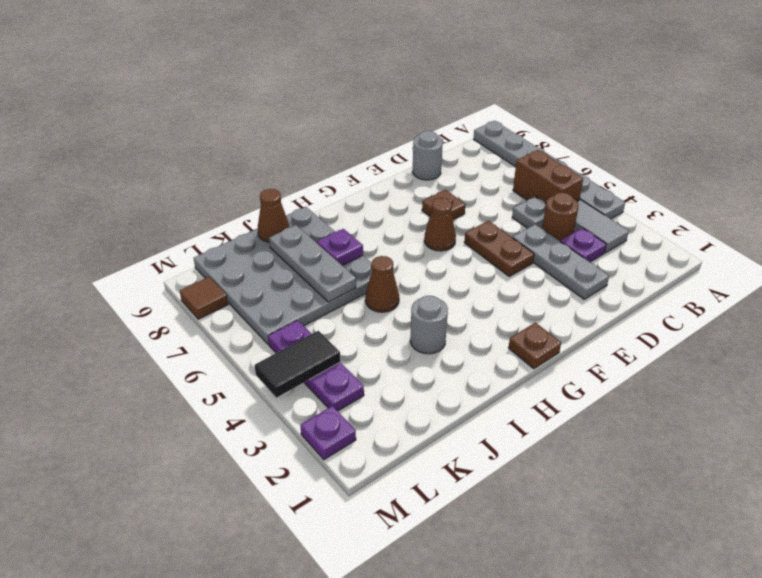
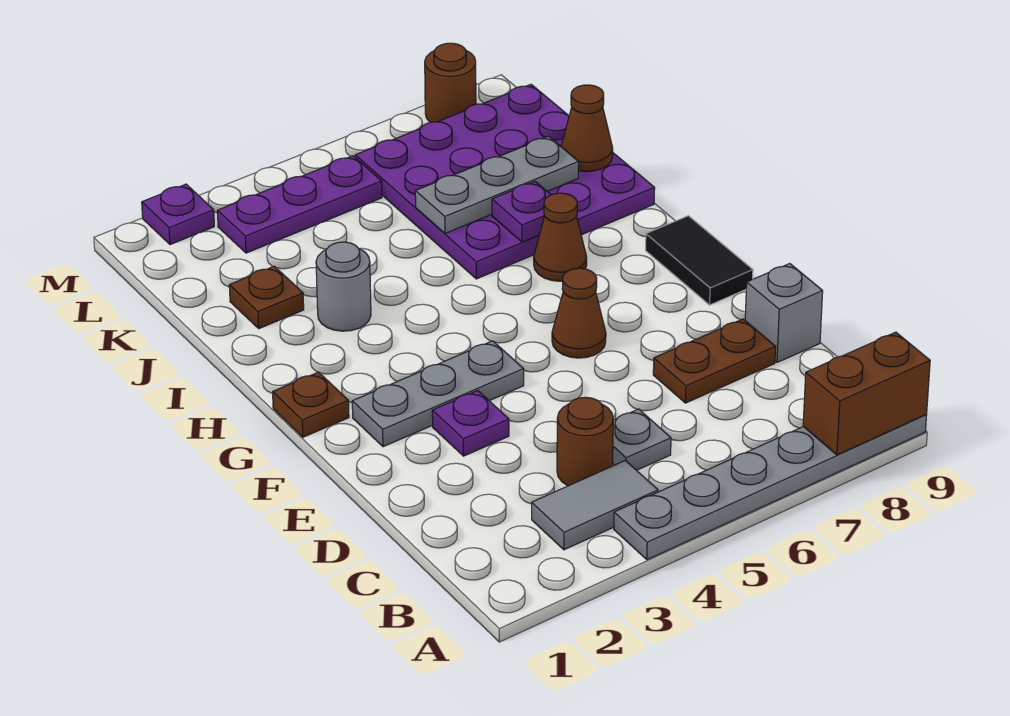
brown 1x2 brick [513,150,583,203] -> brown 1x2 brick moved to [803,332,930,455]
purple 1x1 plate [560,228,606,262] -> purple 1x1 plate moved to [432,391,509,456]
grey 1x3 plate [512,224,609,299] -> grey 1x3 plate moved to [352,341,524,447]
grey 1x1 round brick [413,131,443,180] -> grey 1x1 brick [745,264,823,362]
brown 1x2 plate [464,221,534,276] -> brown 1x2 plate moved to [653,319,776,403]
brown 1x1 plate [422,190,465,220] -> brown 1x1 plate moved to [229,266,304,329]
brown 1x1 cone [365,256,399,312] -> brown 1x1 cone moved to [534,193,587,281]
grey 4x4 plate [194,207,372,345] -> purple 4x4 plate [355,84,655,279]
black 1x2 tile [255,331,340,398] -> black 1x2 tile moved to [646,216,753,305]
brown 1x1 tile [180,277,228,319] -> brown 1x1 round brick [425,43,476,122]

